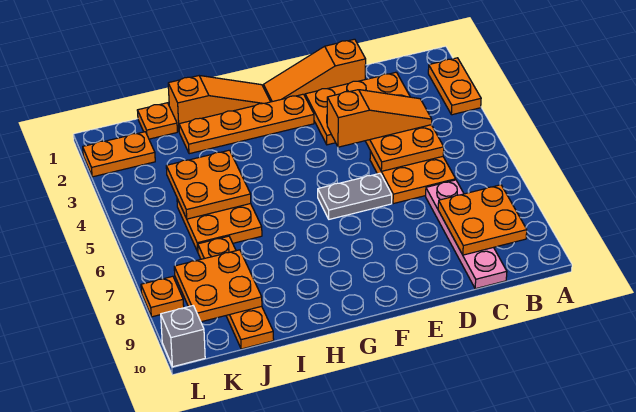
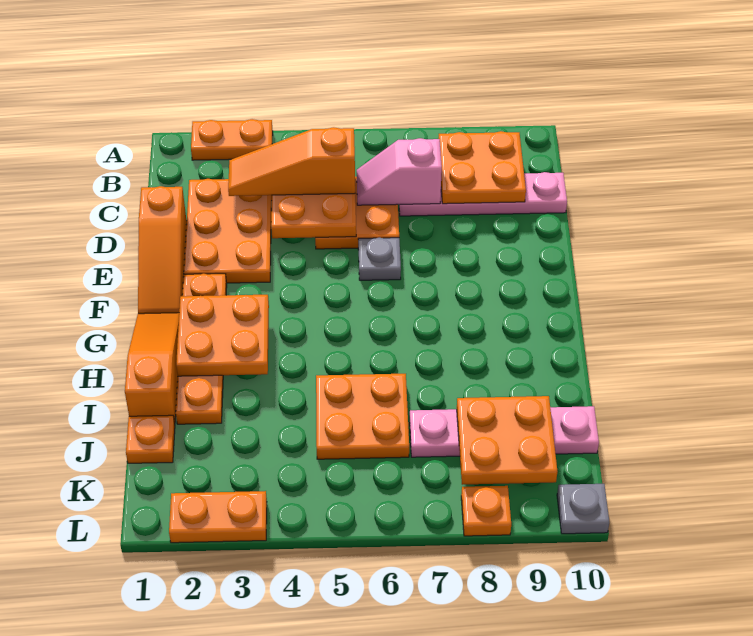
orange 1x3 slope [327,90,432,147] -> orange 1x3 slope turned to [228,127,355,196]
none -> pink 1x2 slope [357,138,442,205]
grey 1x2 plate [318,173,392,219] -> grey 1x1 plate [358,238,401,280]
orange 2x2 plate [166,150,251,219] -> orange 2x2 plate moved to [176,295,269,376]
orange 1x4 plate [198,236,274,349] -> pink 1x4 plate [410,406,599,457]
orange 1x2 plate [83,132,155,177] -> orange 1x2 plate turned to [169,491,267,543]
grey 1x1 brick [161,306,205,367] -> grey 1x1 plate [557,484,609,534]

